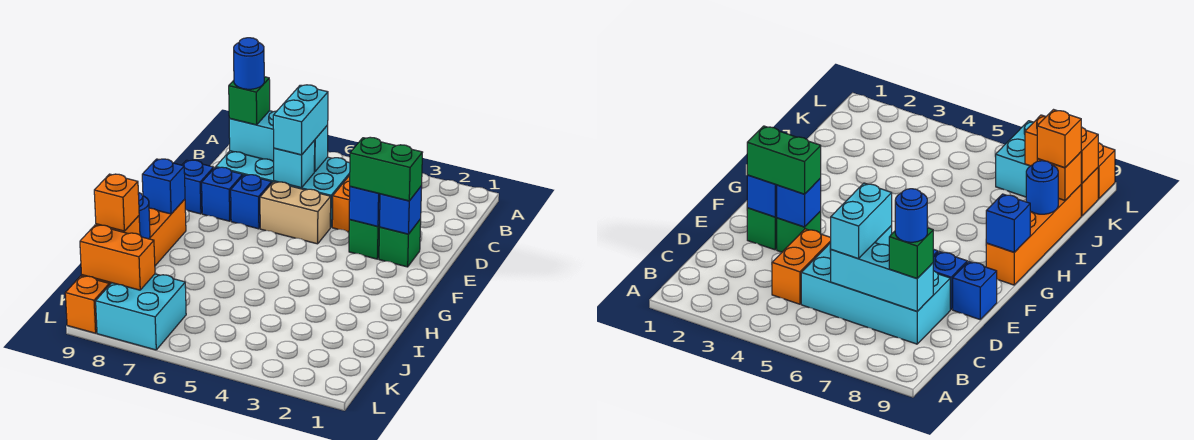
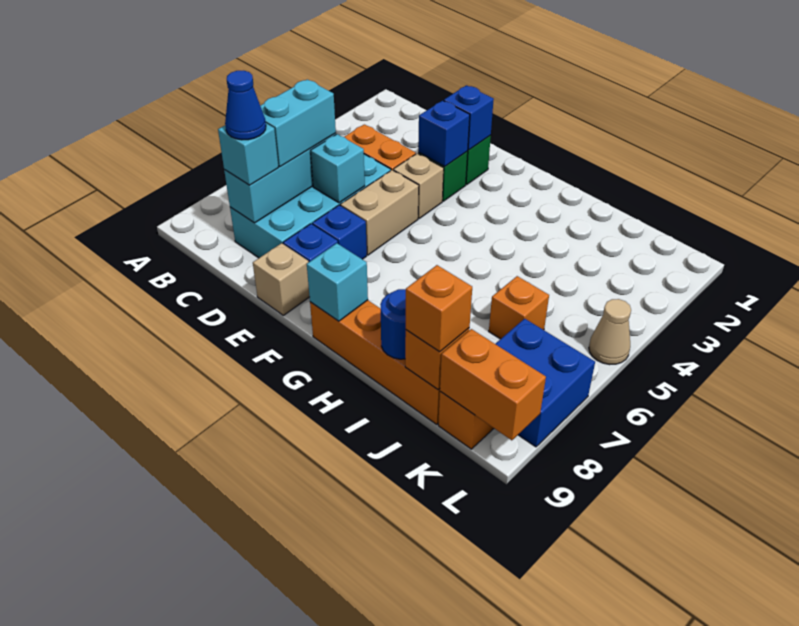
cyan 1x2 brick [273,85,328,155] -> cyan 1x2 brick turned to [260,79,336,167]
green 1x1 brick [229,77,270,125] -> cyan 1x1 brick [218,123,279,185]
blue 1x1 round brick [234,38,264,89] -> blue 1x1 cone [225,71,266,140]
green 1x2 brick [350,137,423,201] -> none
none -> tan 1x1 brick [393,153,444,218]
blue 1x1 brick [182,160,214,214] -> tan 1x1 brick [253,243,310,315]
blue 1x1 brick [142,159,185,214] -> cyan 1x1 brick [307,243,368,321]
cyan 2x2 brick [96,274,186,350] -> blue 2x2 brick [496,319,595,447]
orange 1x2 brick [80,225,155,290] -> orange 1x2 brick turned to [440,329,546,440]
none -> tan 1x1 cone [589,299,631,365]
orange 1x1 brick [65,276,109,333] -> orange 1x1 brick moved to [489,276,549,339]

